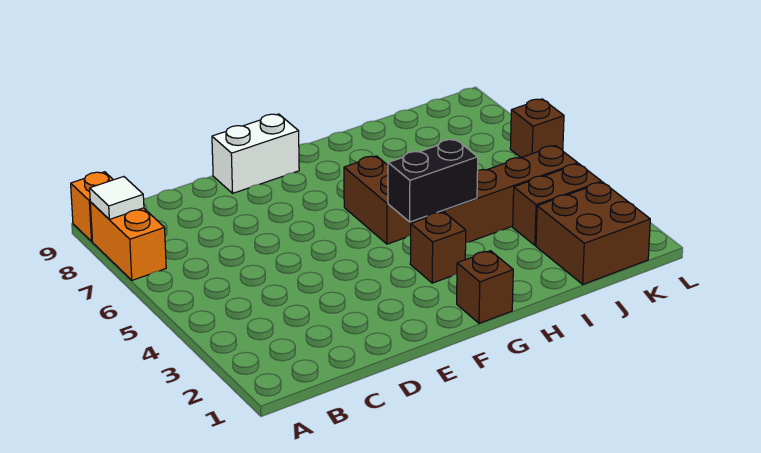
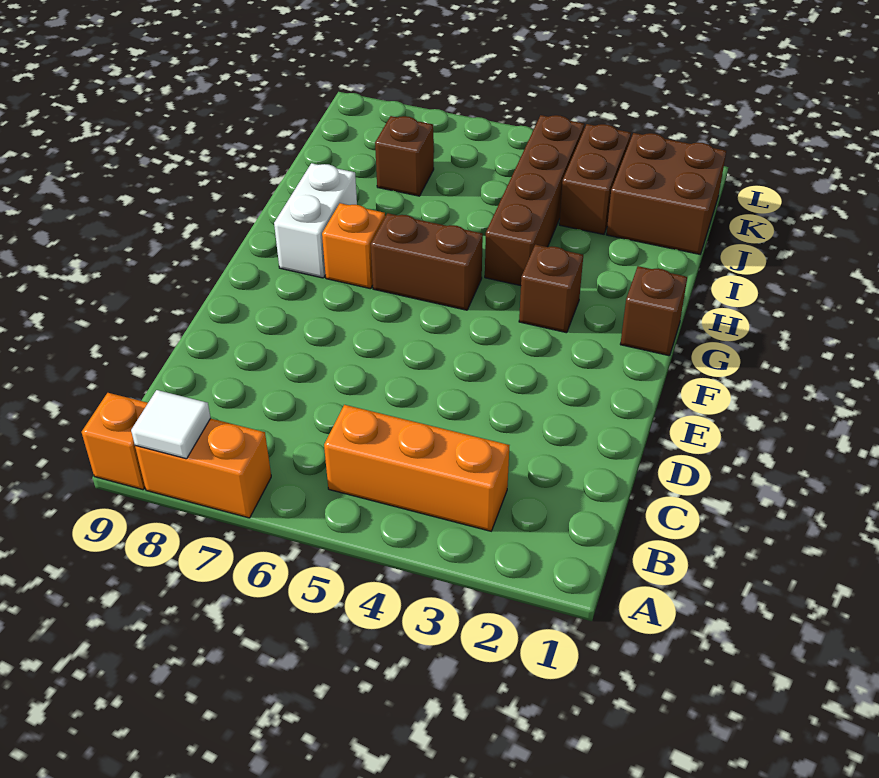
none -> orange 1x3 brick [324,405,509,531]
white 1x2 brick [212,114,299,193] -> white 1x2 brick moved to [274,163,357,278]
black 1x2 brick [388,139,478,222] -> none
none -> orange 1x1 brick [322,203,385,289]
brown 1x1 brick [510,99,564,158] -> brown 1x1 brick moved to [375,116,434,196]

